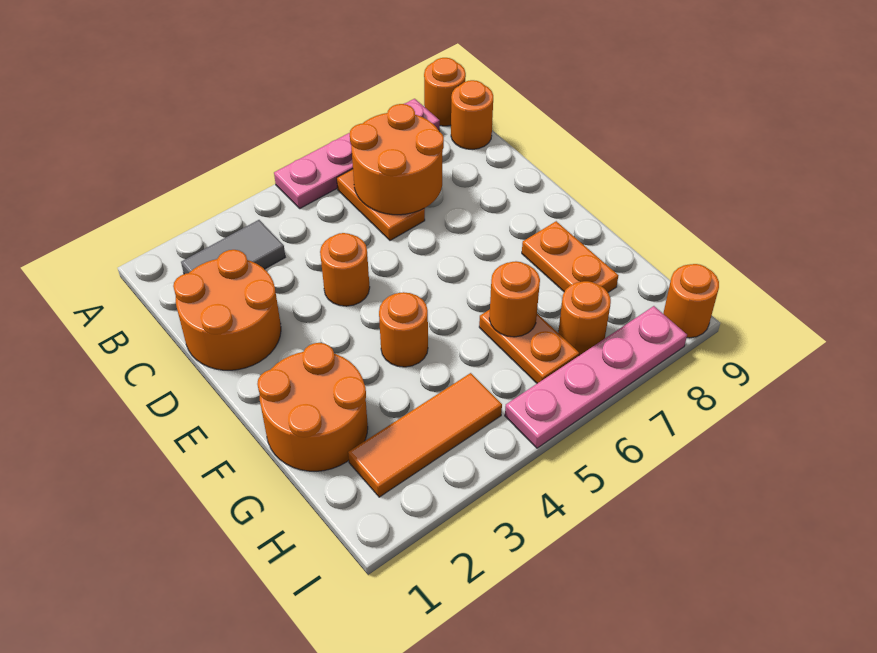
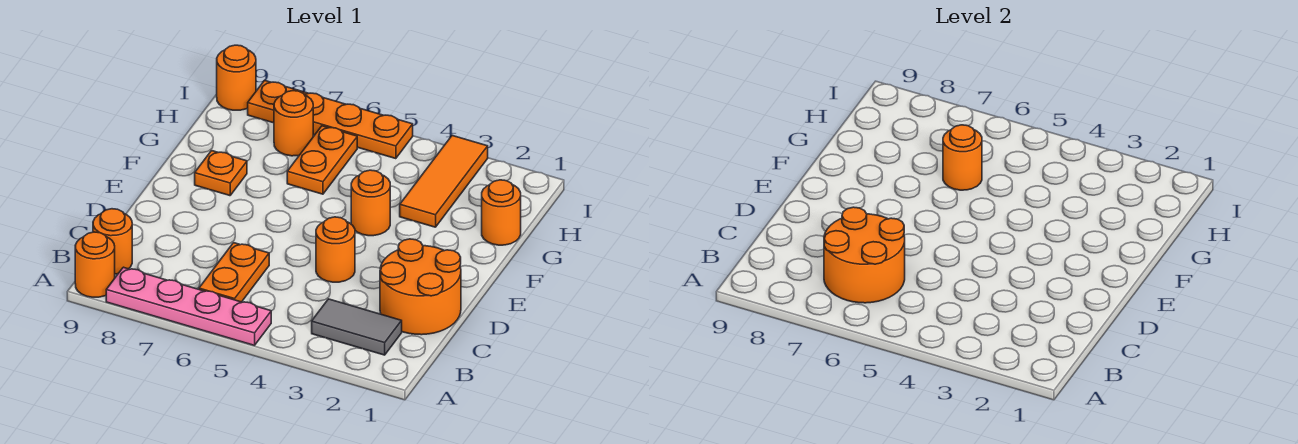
orange 2x2 round brick [257,343,368,471] -> orange 1x1 round brick [482,180,521,245]
orange 1x2 plate [522,221,618,292] -> orange 1x1 plate [195,151,247,196]
orange 1x3 tile [348,373,502,497] -> orange 1x3 tile turned to [400,136,488,227]
pink 1x4 plate [505,306,687,448] -> orange 1x4 plate [248,80,413,159]

